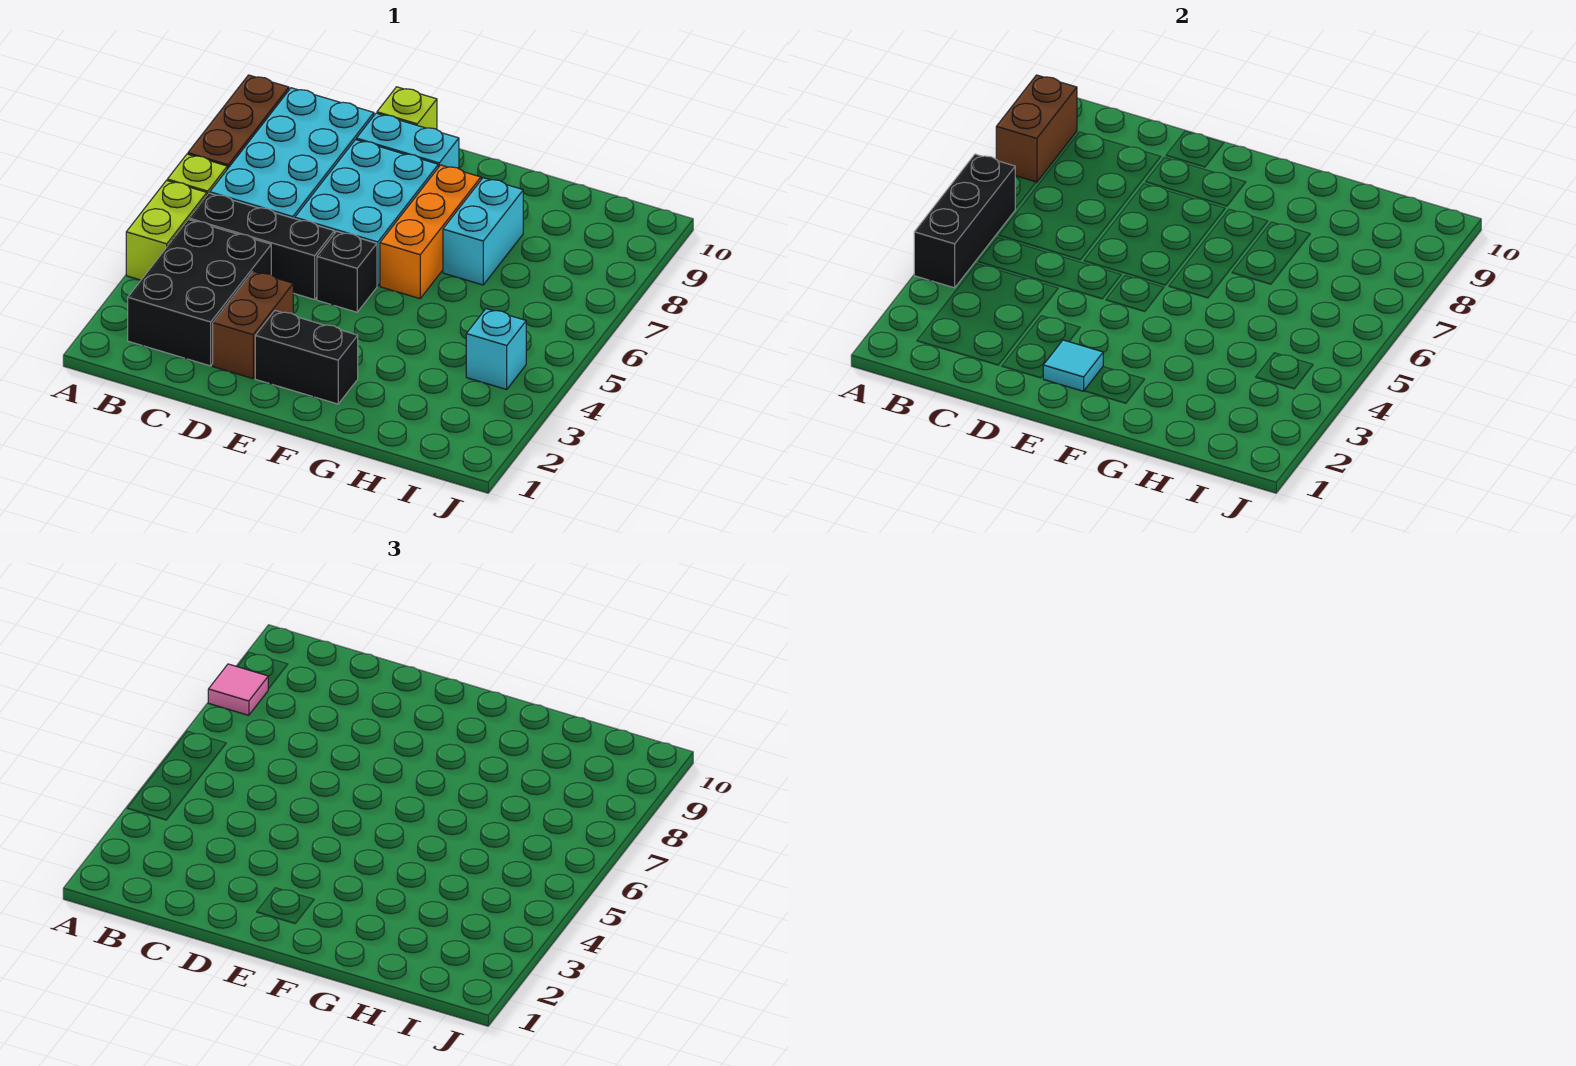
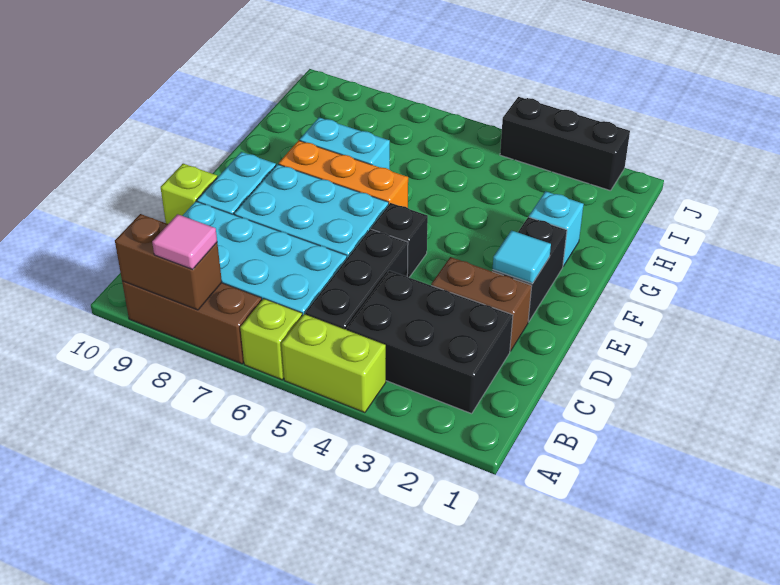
black 1x3 brick [914,154,1015,288] -> black 1x3 brick moved to [500,97,630,191]
cyan 1x1 brick [466,309,526,389] -> cyan 1x1 brick moved to [529,191,584,266]

